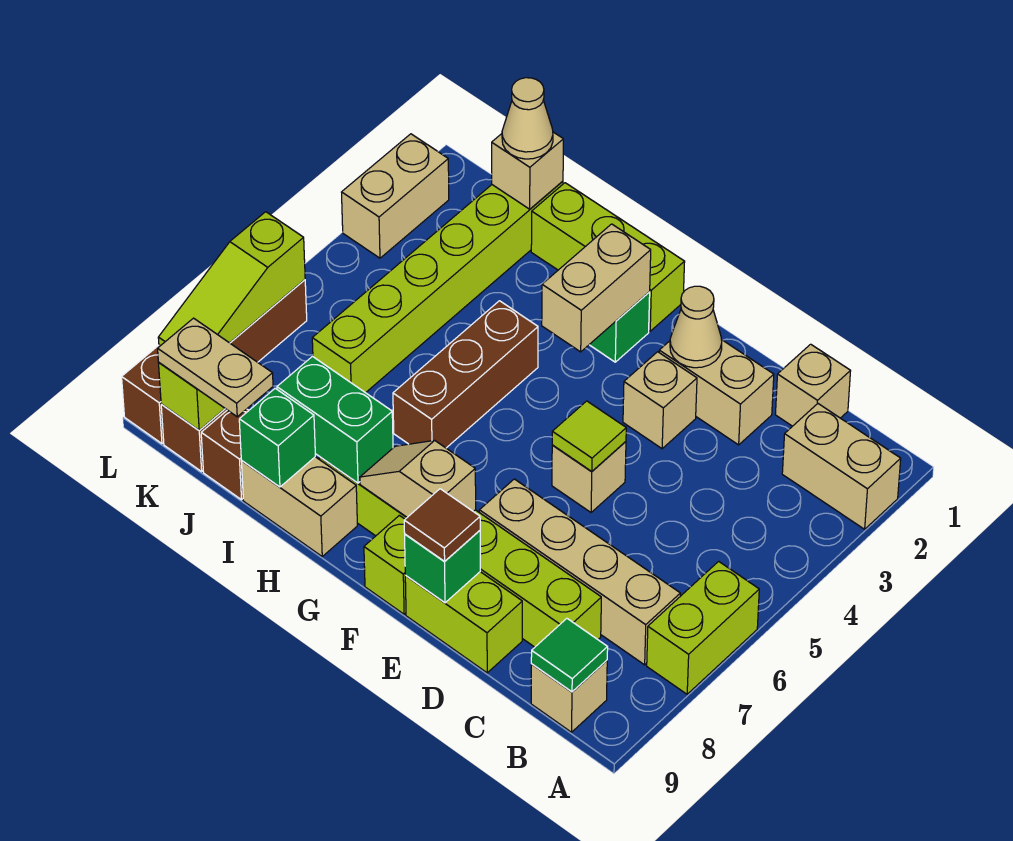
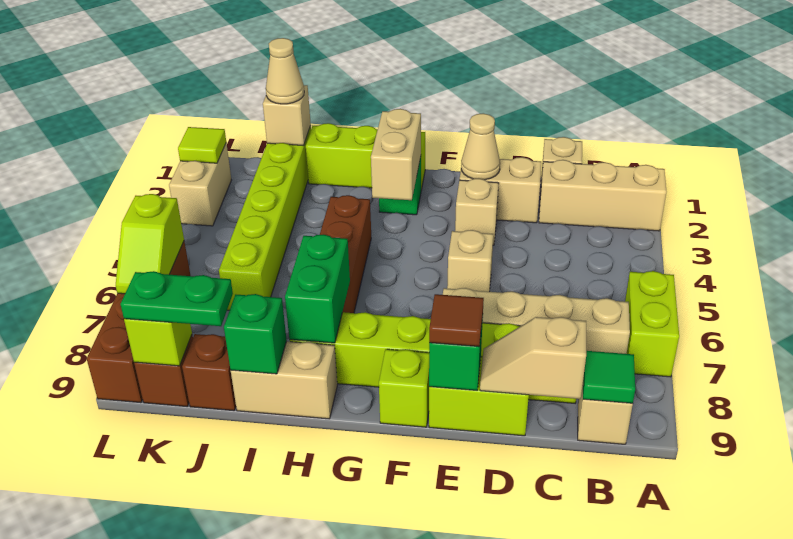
tan 1x2 brick [782,404,901,529] -> tan 1x3 brick [539,160,667,231]
lime 1x1 tile [552,401,626,471] -> lime 1x1 tile moved to [178,127,226,163]
tan 1x2 slope [360,440,476,517] -> tan 1x2 slope moved to [480,317,586,399]
green 1x2 brick [277,357,393,483] -> green 1x2 brick turned to [285,234,350,343]
tan 1x2 plate [158,318,273,417] -> green 1x2 plate [120,271,233,326]
lime 1x3 slope [158,212,305,346] -> lime 1x2 slope [116,194,184,294]

